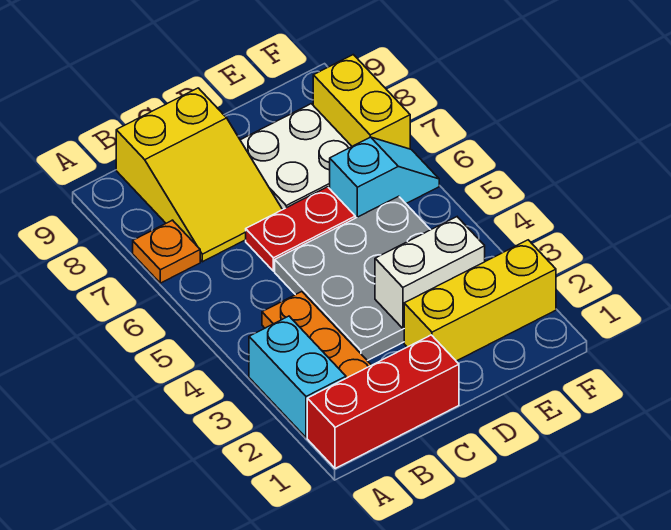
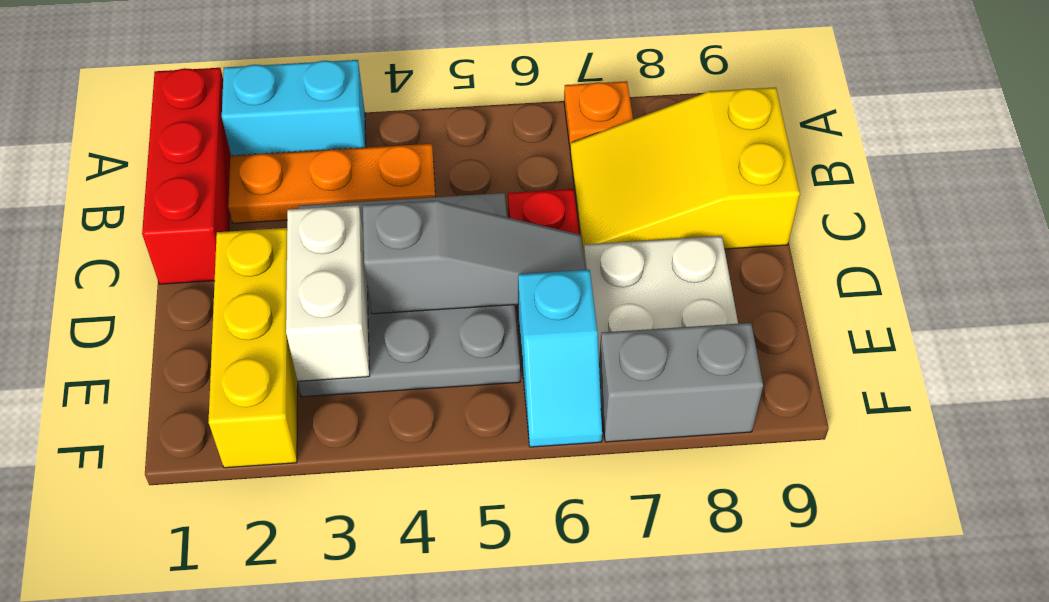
none -> grey 1x3 slope [363,201,585,314]
yellow 1x2 brick [313,55,410,149] -> grey 1x2 brick [599,323,763,442]

